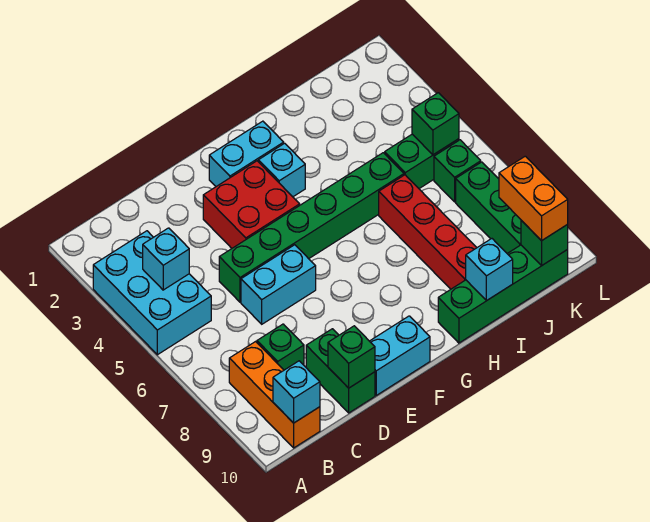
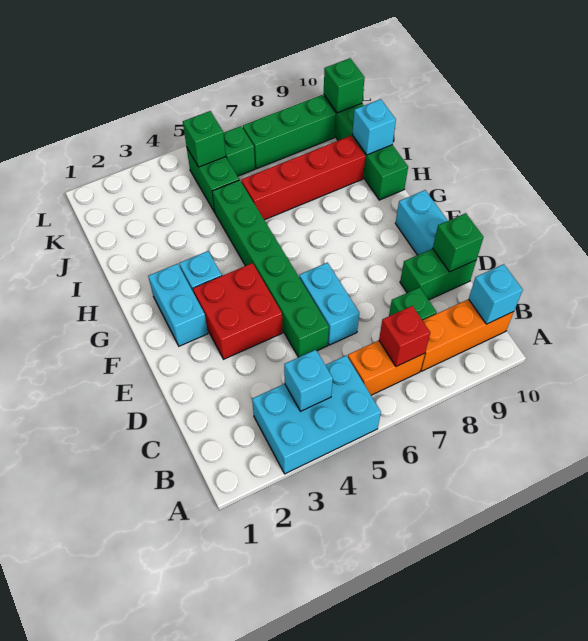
none -> red 1x1 brick [379,306,430,366]
orange 1x2 brick [499,156,568,241] -> orange 1x2 brick moved to [348,341,425,395]

